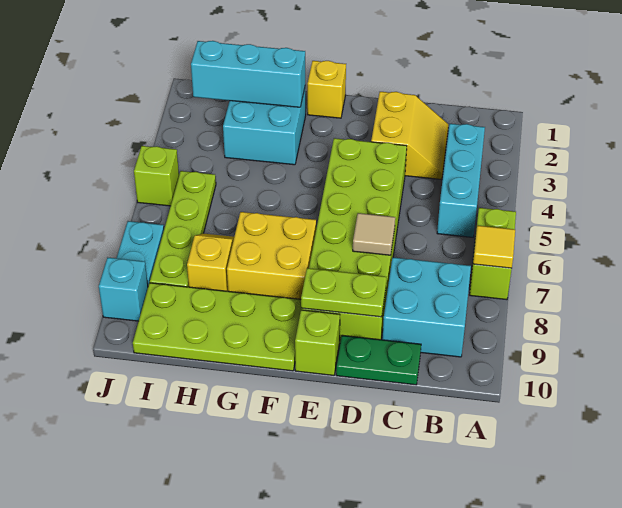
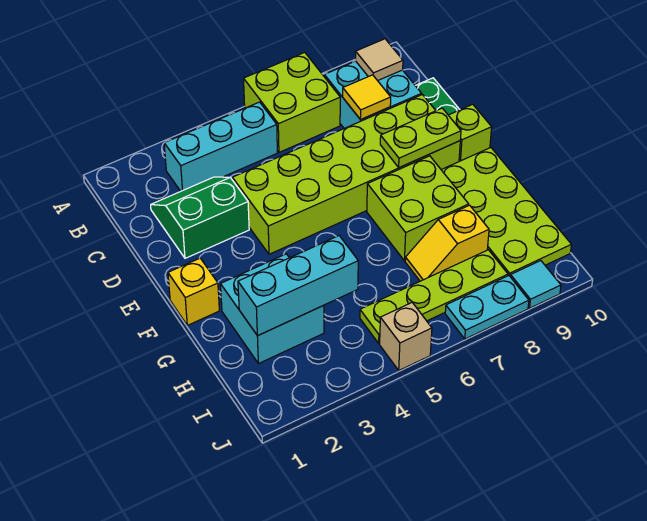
lime 1x2 brick [470,208,516,300] -> lime 2x2 brick [244,52,340,152]
yellow 1x1 tile [473,226,515,268] -> yellow 1x1 tile moved to [343,75,391,120]
yellow 2x2 slope [371,92,448,180] -> green 2x2 slope [151,177,249,258]
tan 1x1 tile [353,213,395,255] -> tan 1x1 tile moved to [356,39,403,81]
lime 1x2 plate [301,268,387,317] -> lime 1x2 plate turned to [380,108,461,168]
yellow 2x2 brick [227,212,316,299] -> lime 2x2 brick [367,156,469,261]
cyan 1x3 brick [191,41,305,107] -> cyan 1x3 brick turned to [238,236,358,336]
lime 1x1 brick [134,146,179,206] -> tan 1x1 brick [380,303,432,370]
cyan 1x1 brick [99,258,148,321] -> cyan 1x1 tile [510,261,561,308]

